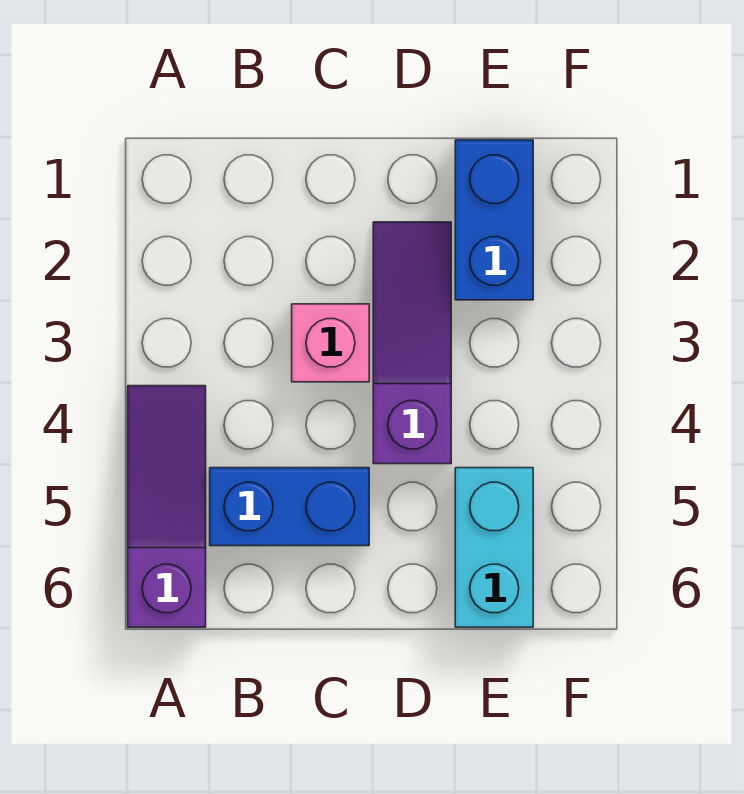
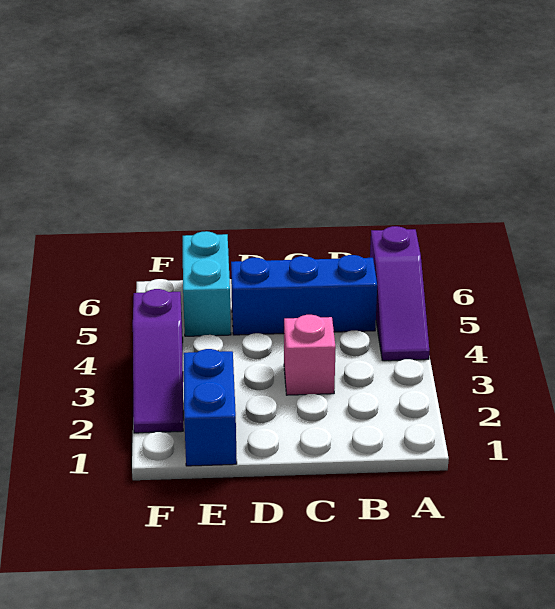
blue 1x2 brick [210,468,369,546] -> blue 1x3 brick [231,255,377,335]
purple 1x3 slope [373,222,451,464] -> purple 1x3 slope moved to [133,289,183,433]

